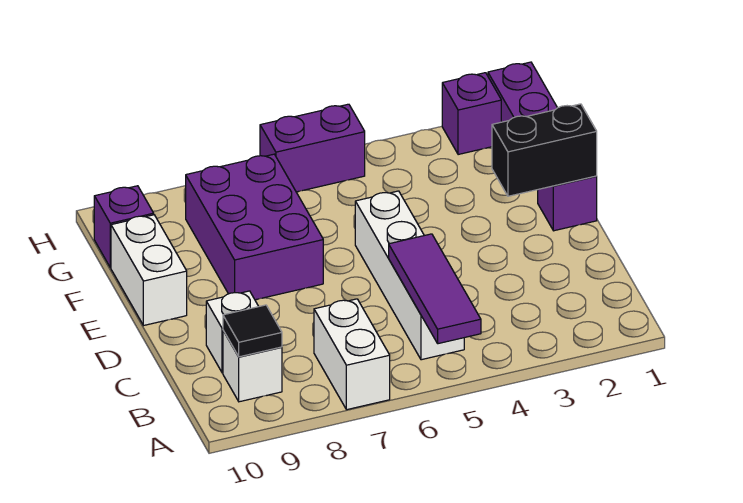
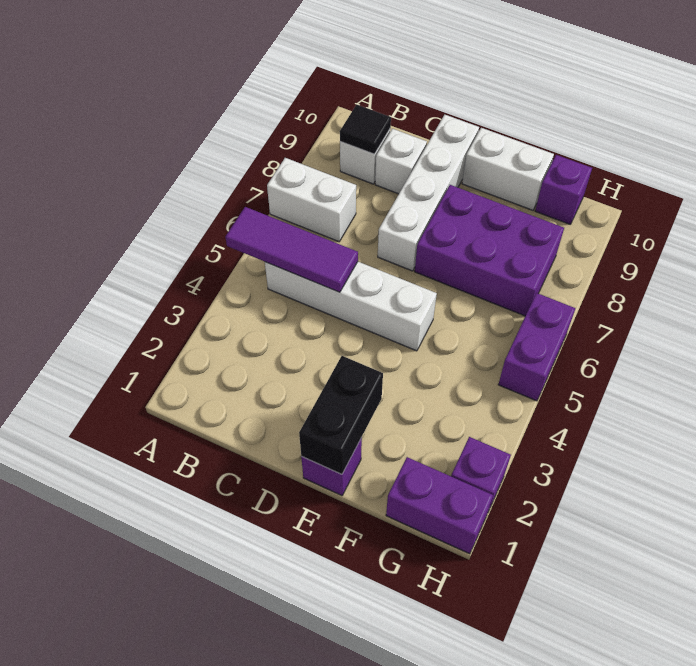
none -> white 1x4 brick [378,115,479,271]

